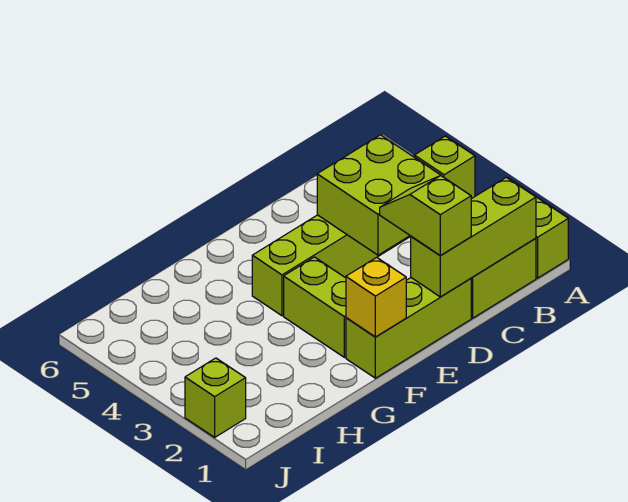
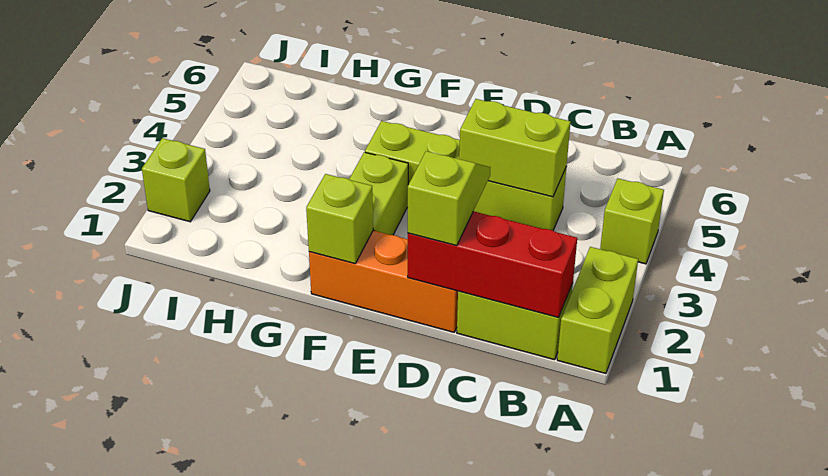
lime 1x3 brick [411,177,536,297] -> red 1x3 brick [408,211,577,317]
lime 2x2 brick [317,135,441,255] -> lime 1x2 brick [459,99,571,197]
lime 1x3 brick [346,278,471,378] -> orange 1x3 brick [309,230,458,332]
yellow 1x1 brick [346,257,406,337] -> lime 1x1 brick [306,174,373,264]

